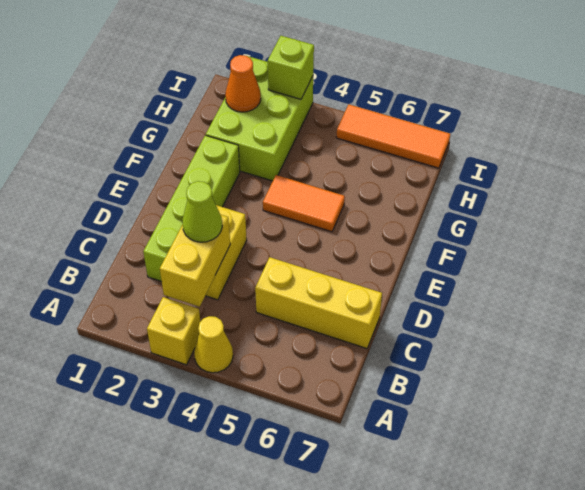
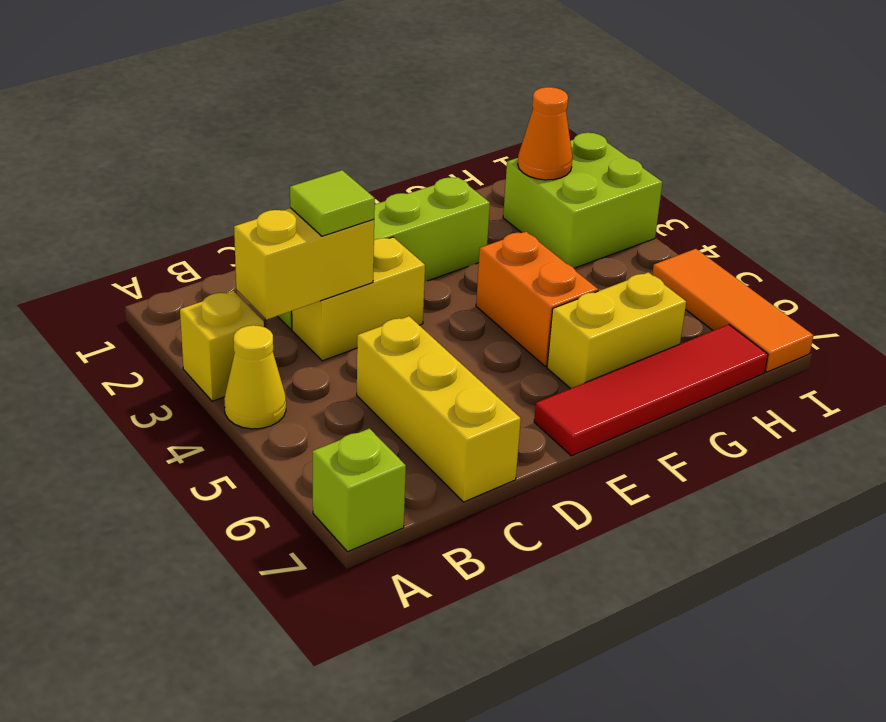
lime 1x1 cone [182,181,222,242] -> lime 1x1 tile [290,170,375,236]
none -> red 1x4 tile [534,324,768,456]
orange 1x2 tile [263,175,345,232] -> orange 1x2 brick [476,232,598,366]
none -> yellow 1x2 brick [547,272,686,389]
lime 2x3 brick [206,56,313,181] -> lime 2x2 brick [503,133,662,268]
lime 1x1 brick [268,36,314,99] -> lime 1x1 brick moved to [312,429,406,552]

